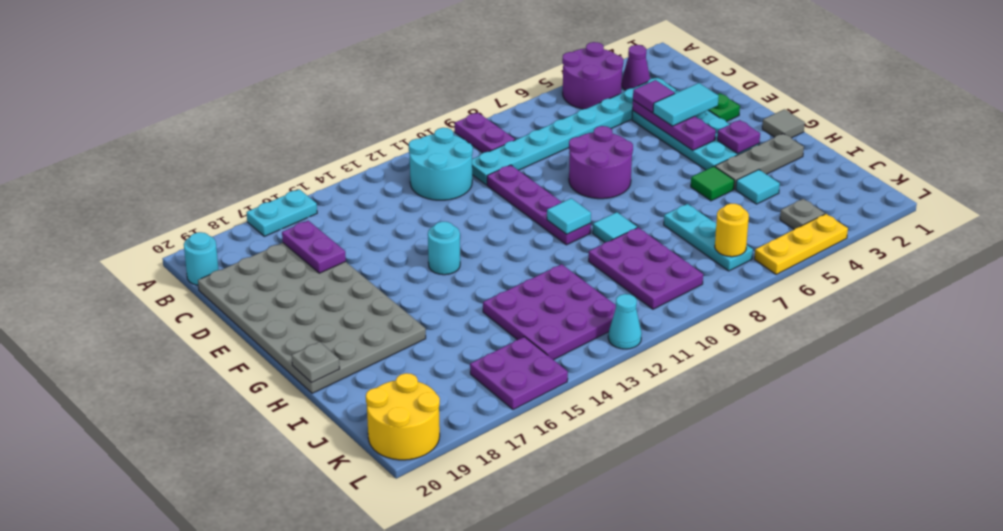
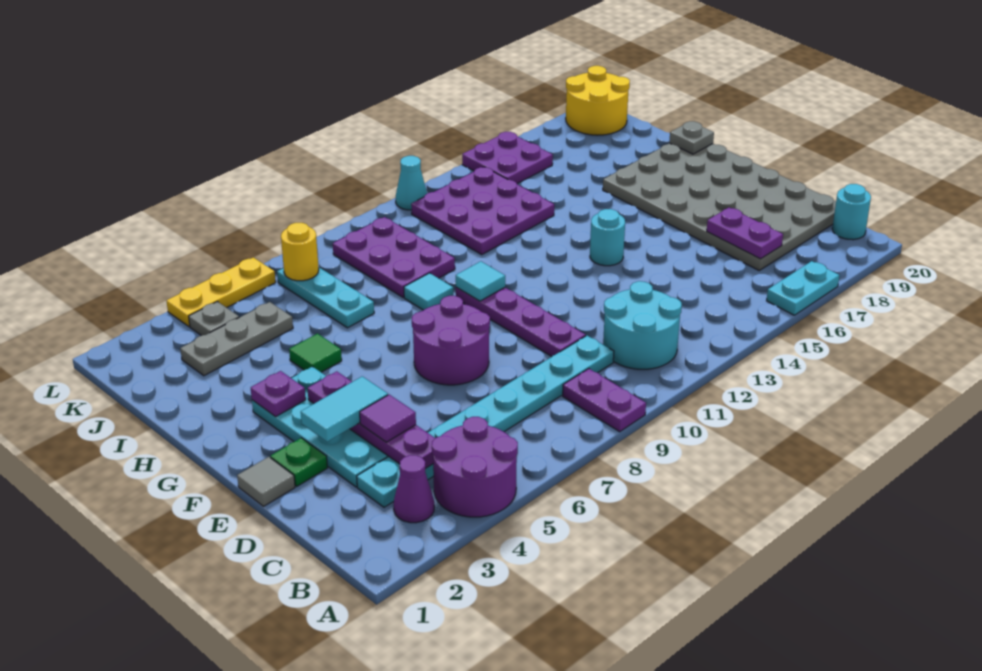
purple 1x3 plate [632,100,716,150] -> purple 1x4 plate [307,371,435,469]
grey 1x1 tile [762,109,805,138] -> grey 1x1 tile moved to [237,457,295,506]
grey 1x3 plate [715,134,804,189] -> grey 1x3 plate moved to [180,302,293,376]
cyan 1x1 tile [736,170,780,204] -> none

